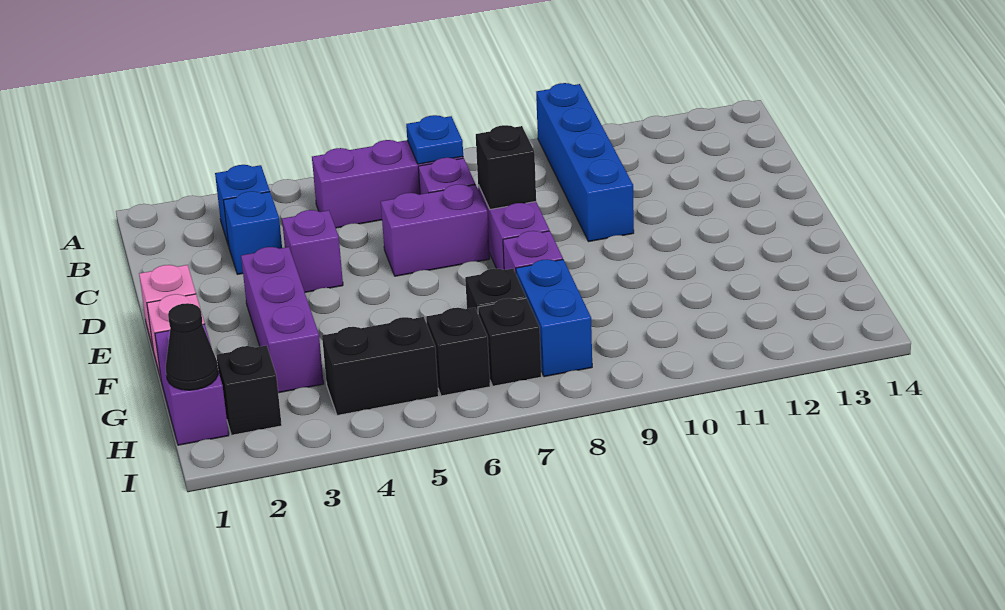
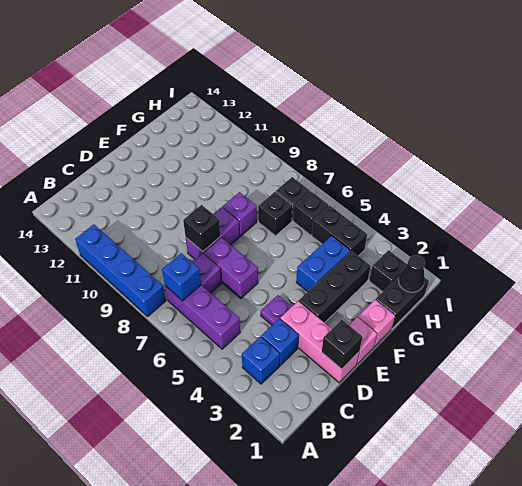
blue 1x4 brick [536,83,634,242] -> blue 1x4 brick turned to [75,224,166,316]
blue 1x1 plate [406,115,463,164] -> blue 1x1 brick [162,253,201,301]
none -> pink 1x3 brick [280,301,359,383]
none -> black 1x1 brick [322,320,363,369]
purple 1x1 brick [282,210,343,292] -> purple 1x1 plate [261,295,292,325]
purple 1x3 brick [241,247,324,393] -> black 1x3 brick [299,251,370,323]
purple 1x2 brick [155,324,229,445] -> black 1x2 brick [376,276,429,329]
blue 1x2 brick [516,259,592,377] -> blue 1x2 brick moved to [296,236,350,292]

